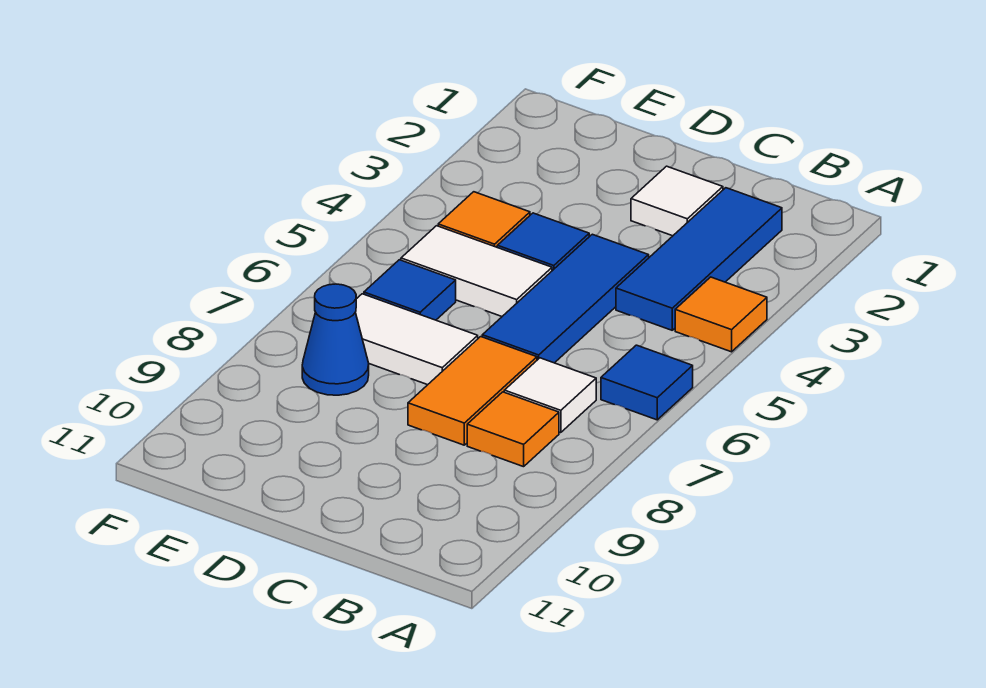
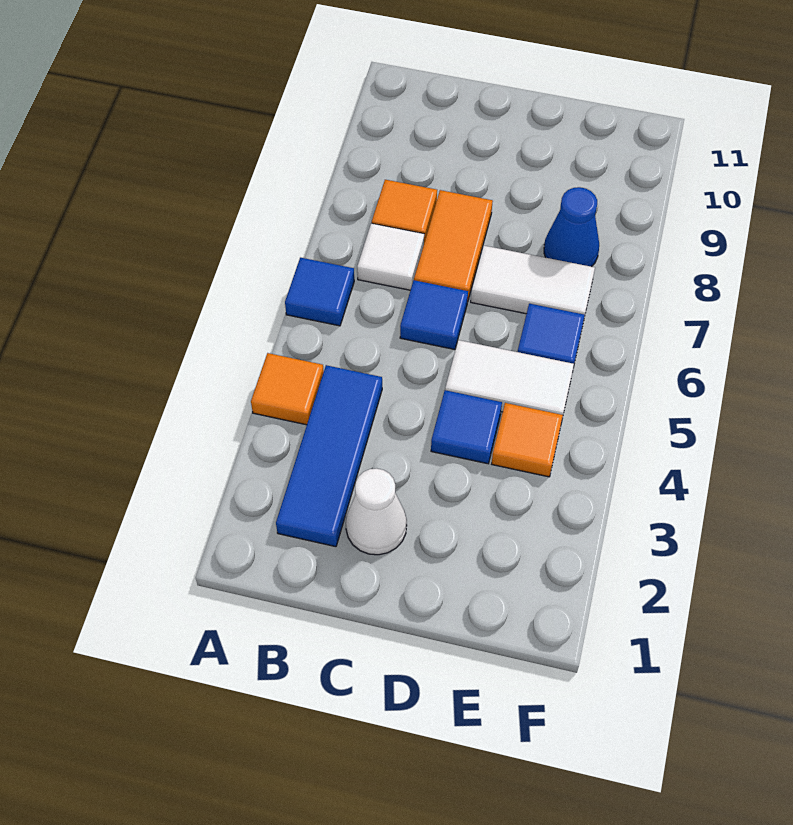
white 1x1 tile [631,166,723,236] -> white 1x1 cone [346,468,407,555]
blue 1x3 tile [482,234,649,363] -> blue 1x1 tile [400,280,468,350]

